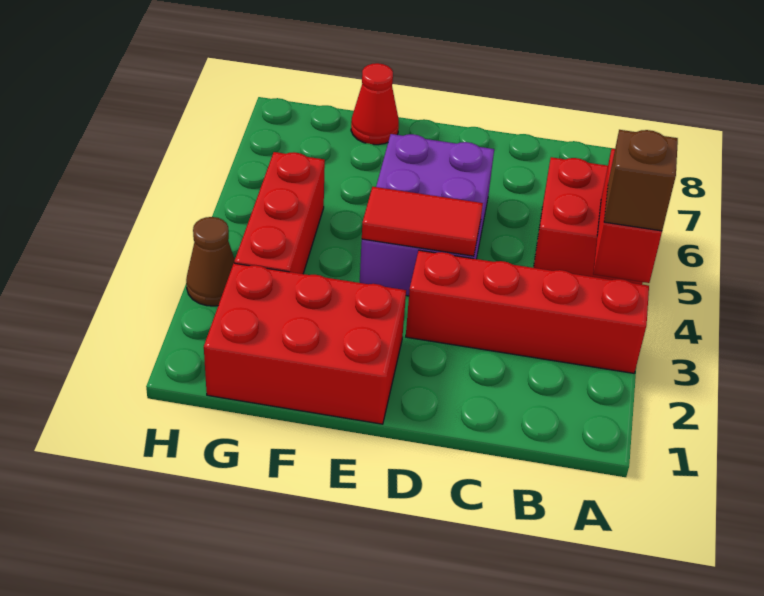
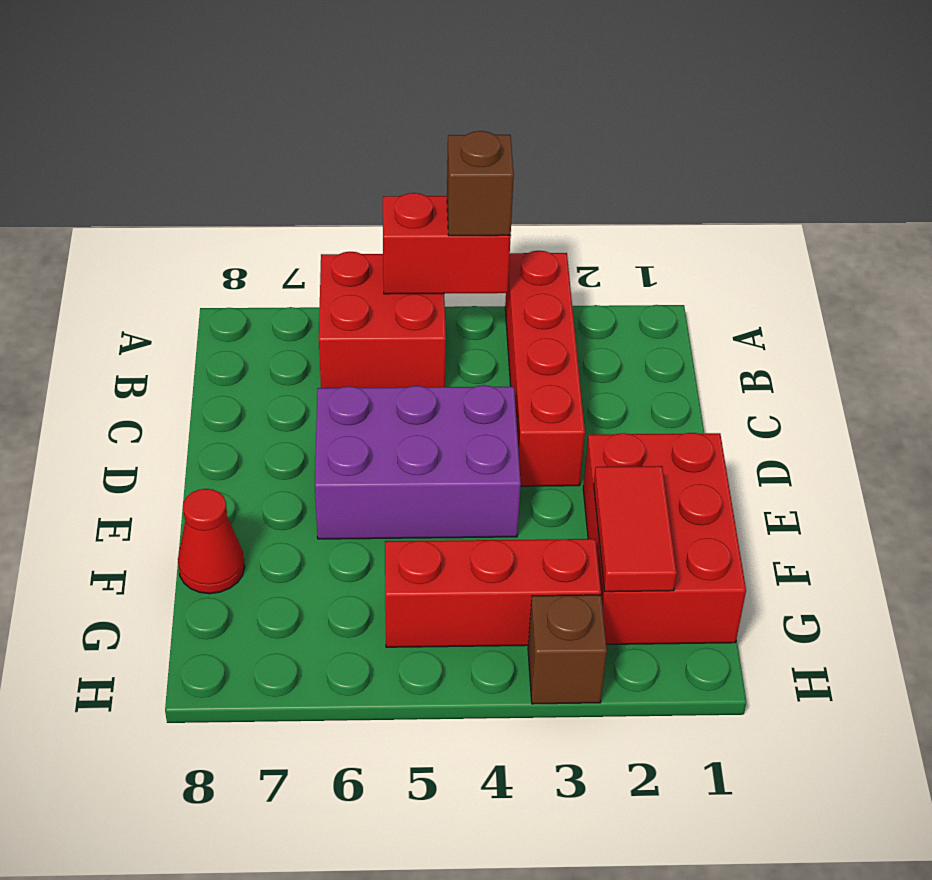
red 1x2 tile [362,187,483,256] -> red 1x2 tile moved to [594,466,677,592]
brown 1x1 cone [186,217,235,306] -> brown 1x1 brick [528,595,607,704]

